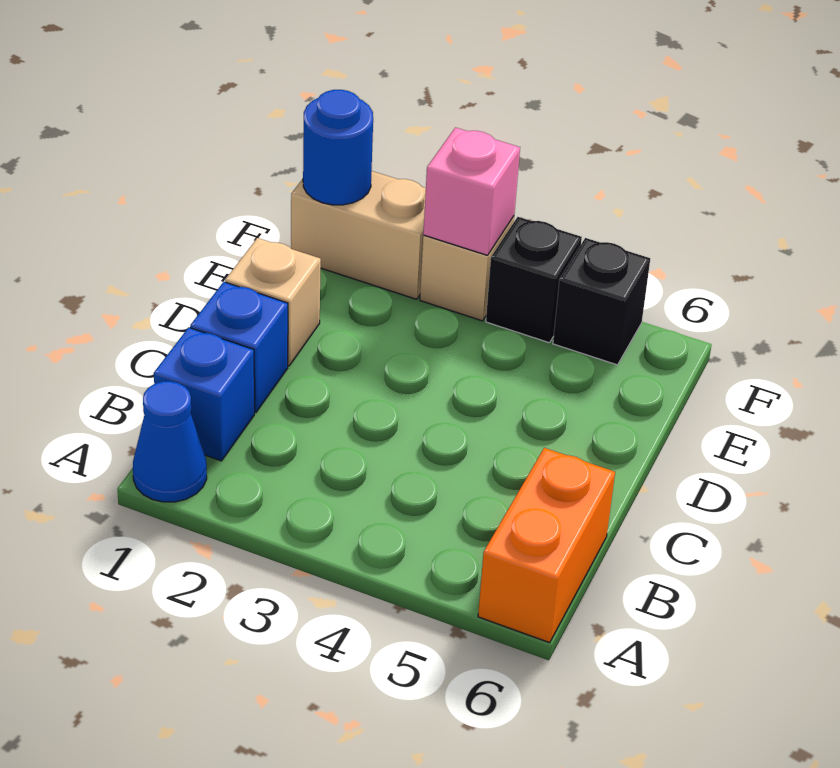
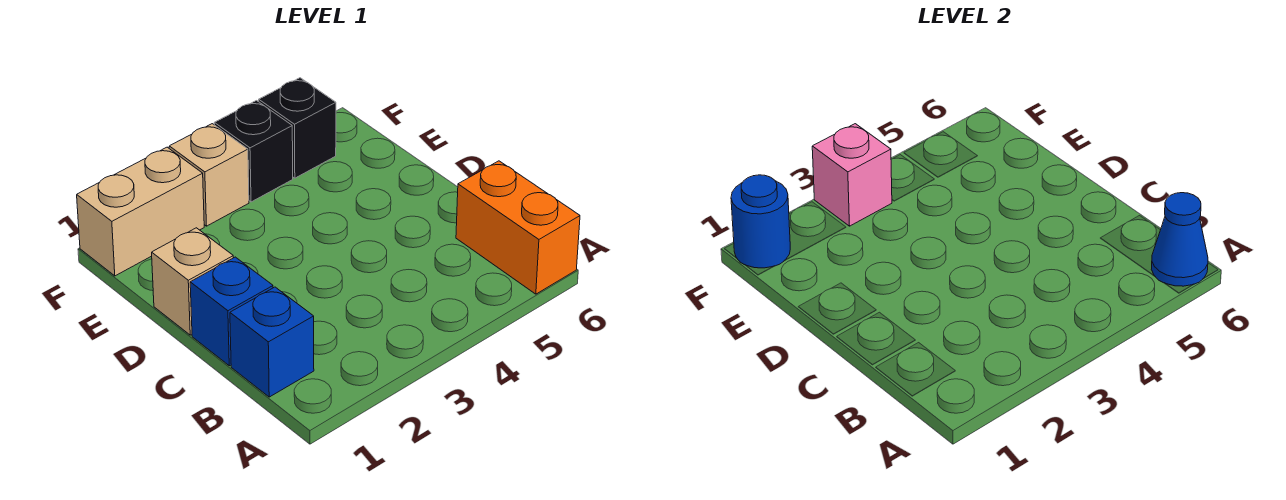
blue 1x1 cone [133,381,207,502] -> blue 1x1 cone moved to [1151,193,1208,286]

